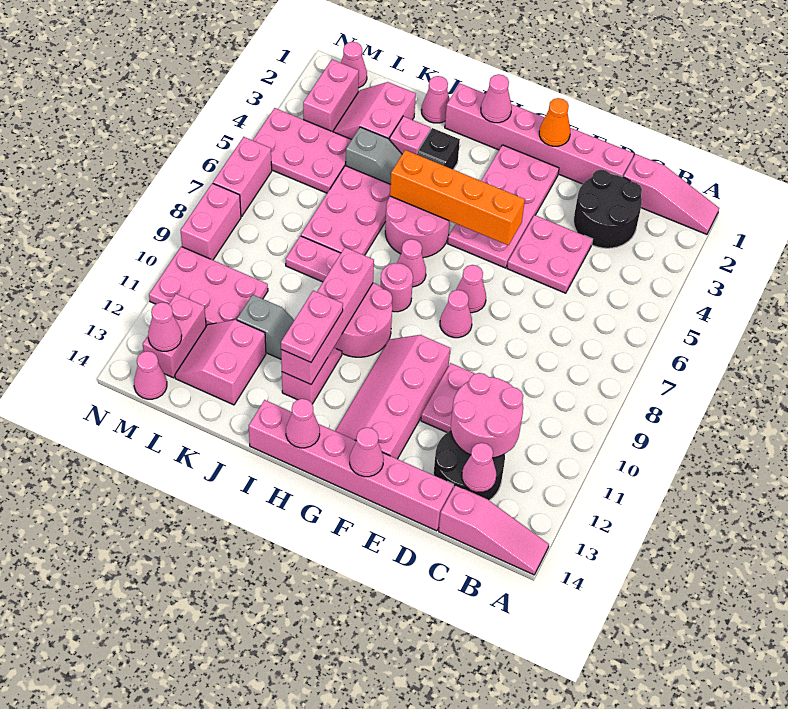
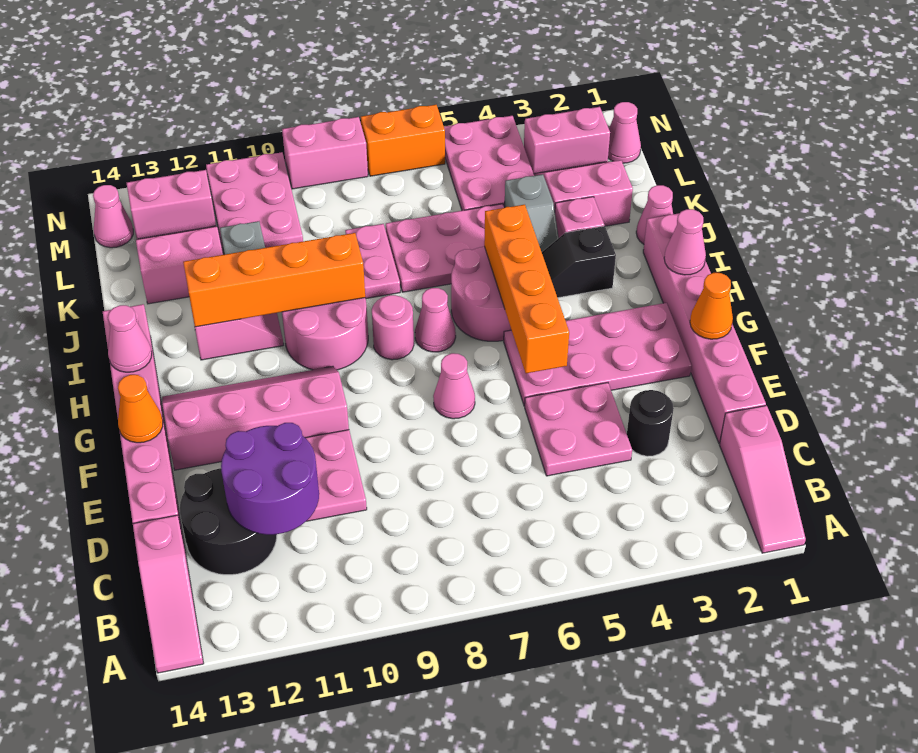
black 2x2 round brick [574,170,642,248] -> black 1x1 round brick [627,390,674,456]
pink 2x2 round brick [451,373,523,458] -> purple 2x2 round brick [221,423,319,535]
pink 1x1 cone [462,443,496,492] -> none
pink 1x1 cone [440,290,472,338] -> none
pink 1x1 cone [350,427,384,477] -> orange 1x1 cone [118,375,163,443]
pink 1x4 brick [281,247,374,384] -> orange 1x4 brick [183,233,365,327]
pink 1x2 plate [281,291,343,362] -> none
pink 1x1 cone [148,302,182,351] -> none
pink 1x2 brick [213,137,272,216] -> orange 1x2 brick [361,105,445,176]

